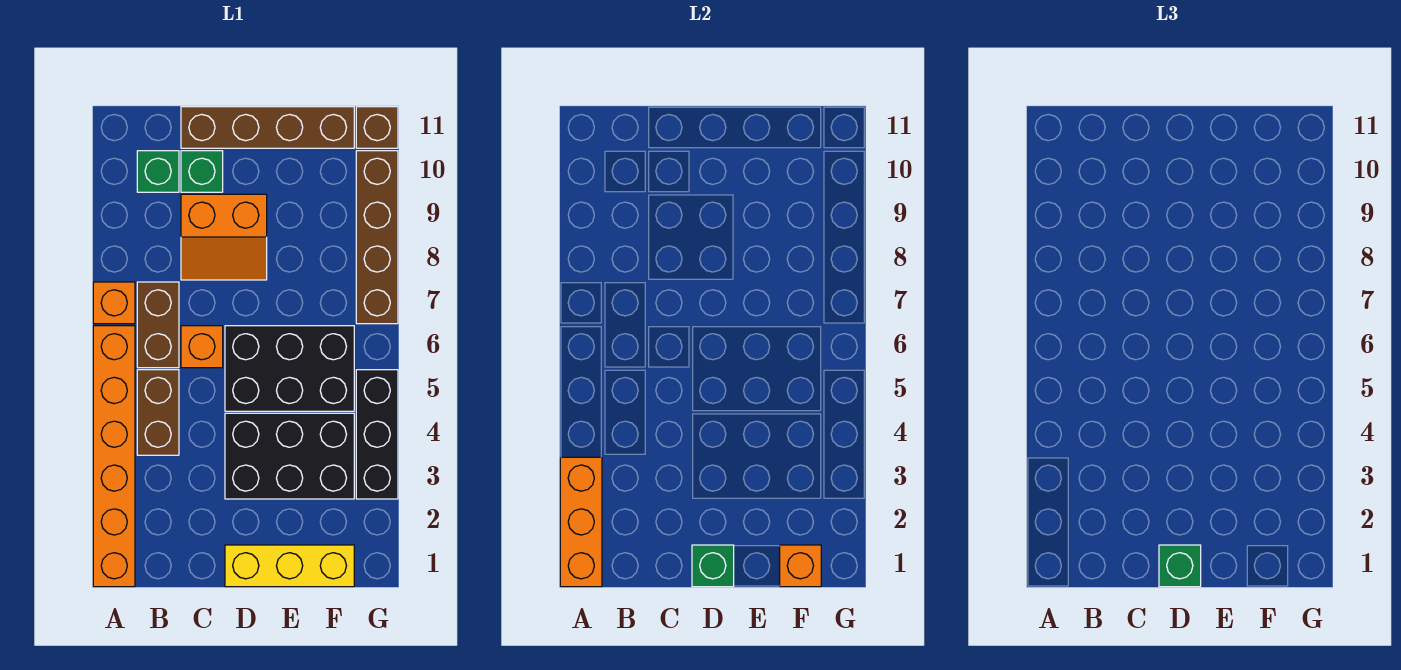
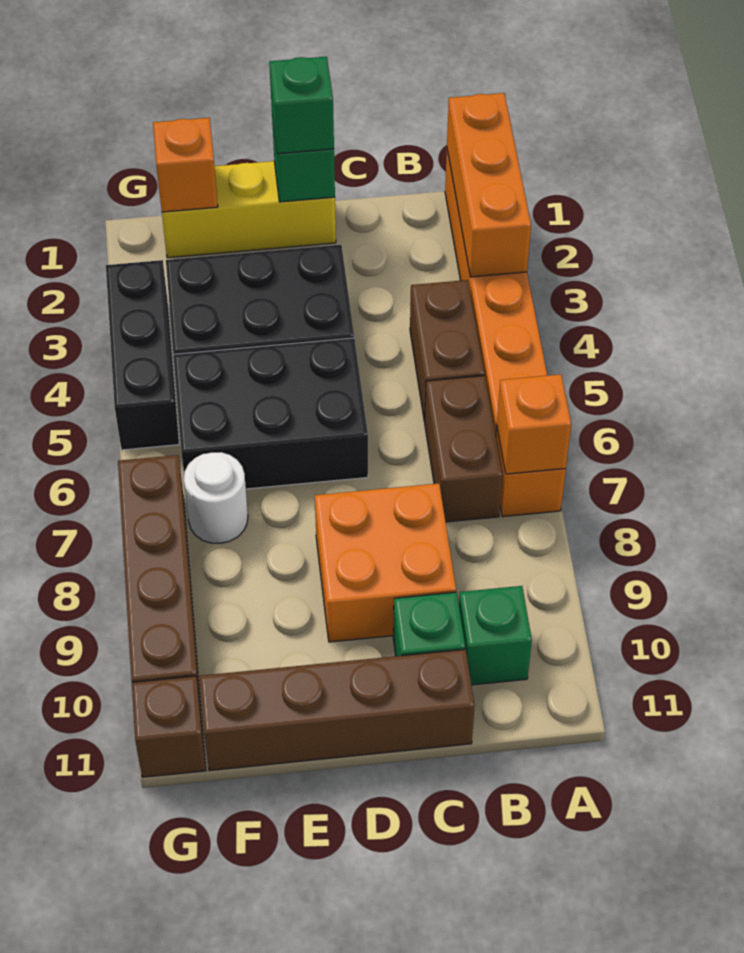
orange 1x1 brick [181,326,223,368] -> orange 1x1 brick moved to [497,374,571,474]
orange 2x2 slope [181,194,267,280] -> orange 2x2 brick [315,483,456,642]
none -> white 1x1 round brick [184,452,248,543]

